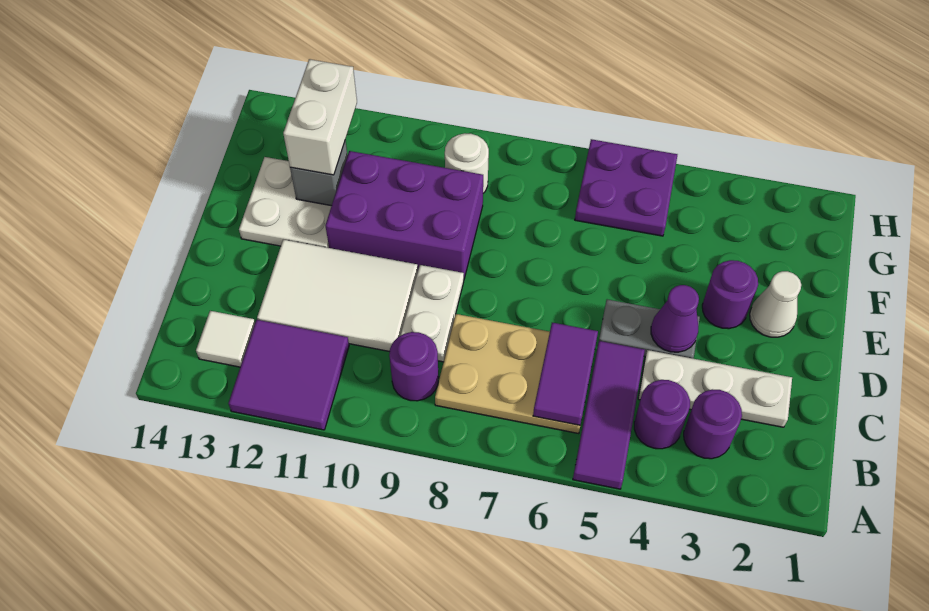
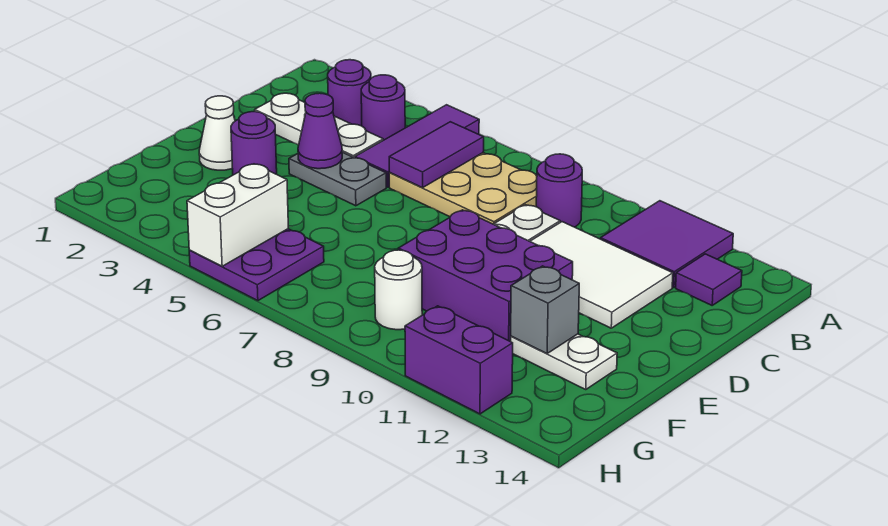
white 1x1 tile [196,311,255,367] -> purple 1x1 tile [676,254,742,305]
white 2x2 plate [239,157,331,248] -> white 1x2 plate [510,334,617,389]
white 1x2 brick [283,59,357,175] -> white 1x2 brick moved to [187,164,288,266]
none -> purple 1x2 brick [405,306,513,414]

